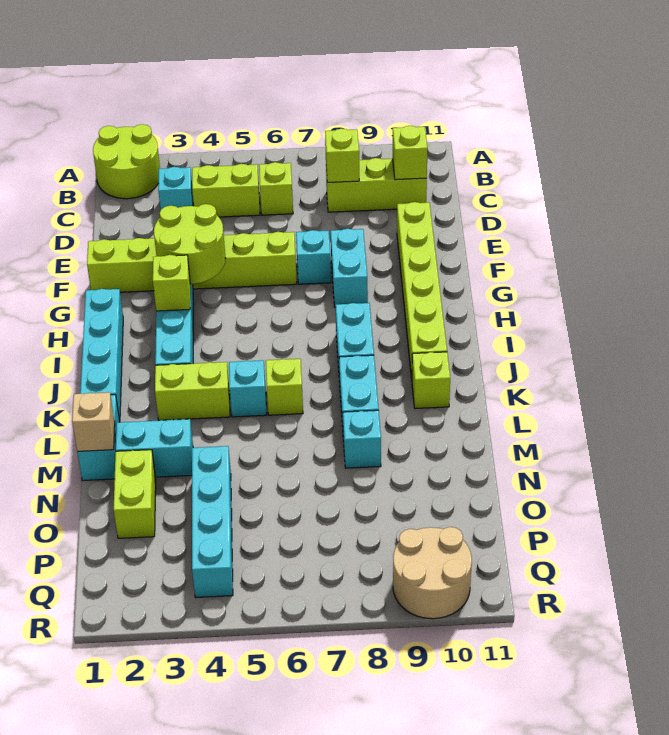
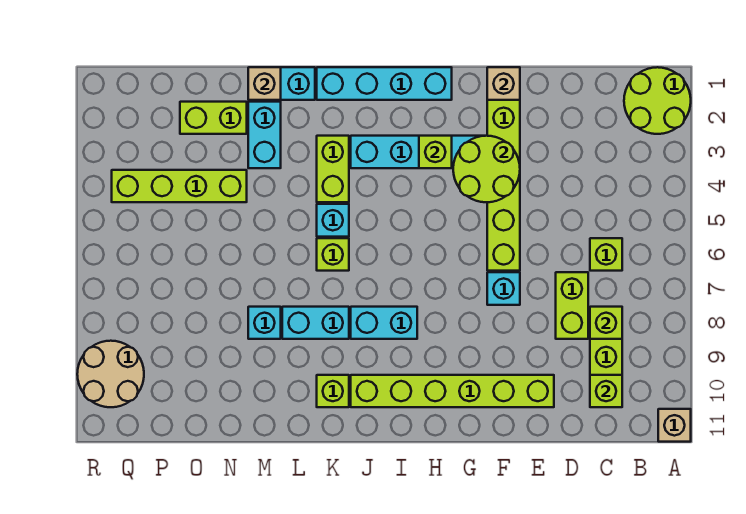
none -> tan 1x1 brick [658,409,691,442]
cyan 1x1 brick [158,167,193,209] -> none
lime 1x2 brick [192,164,260,217] -> lime 1x2 brick moved to [556,272,588,339]
none -> tan 1x1 brick [487,67,520,100]
cyan 1x2 brick [331,229,368,307] -> none
cyan 1x4 brick [192,446,233,597] -> lime 1x4 brick [112,170,247,202]

